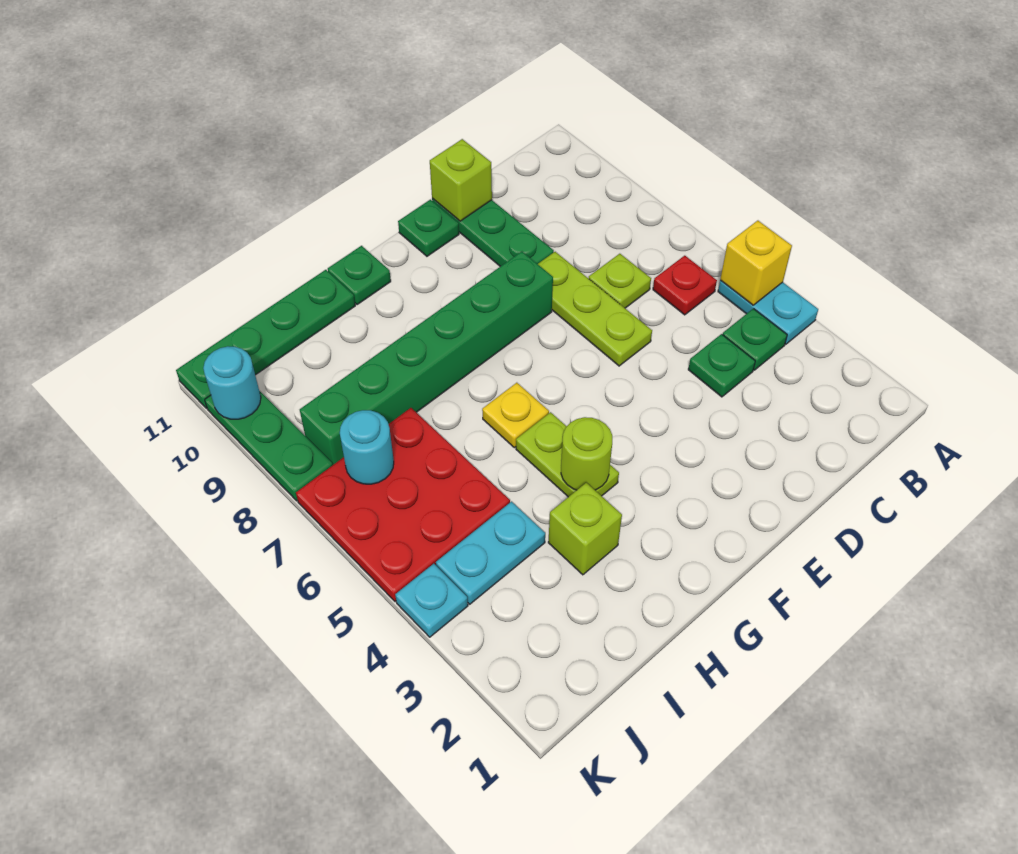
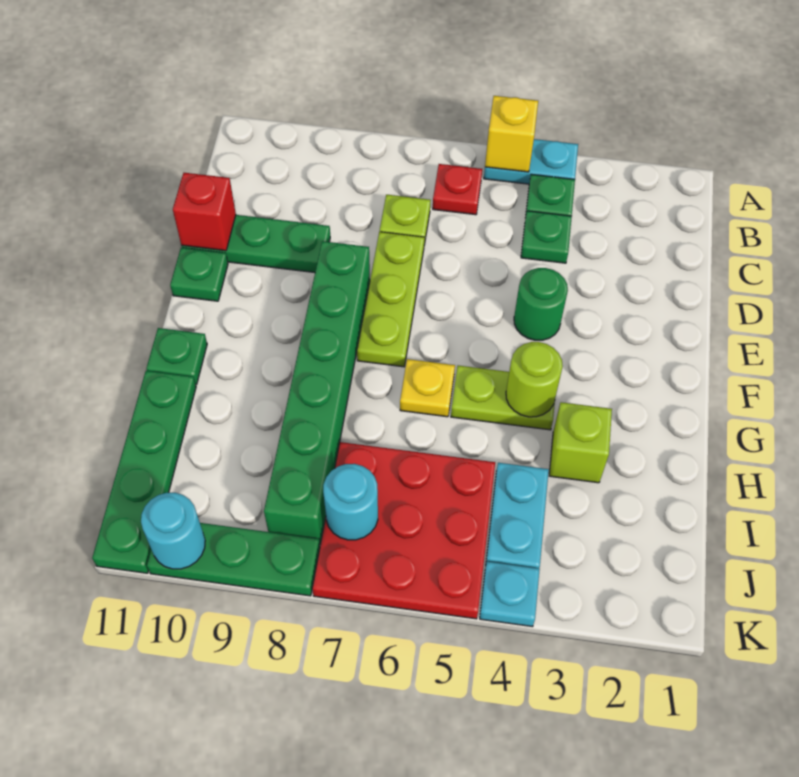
lime 1x3 plate [538,252,652,366] -> lime 1x3 plate turned to [357,232,424,367]
lime 1x1 brick [430,139,492,221] -> red 1x1 brick [173,173,236,251]
none -> green 1x1 round brick [514,268,568,340]

